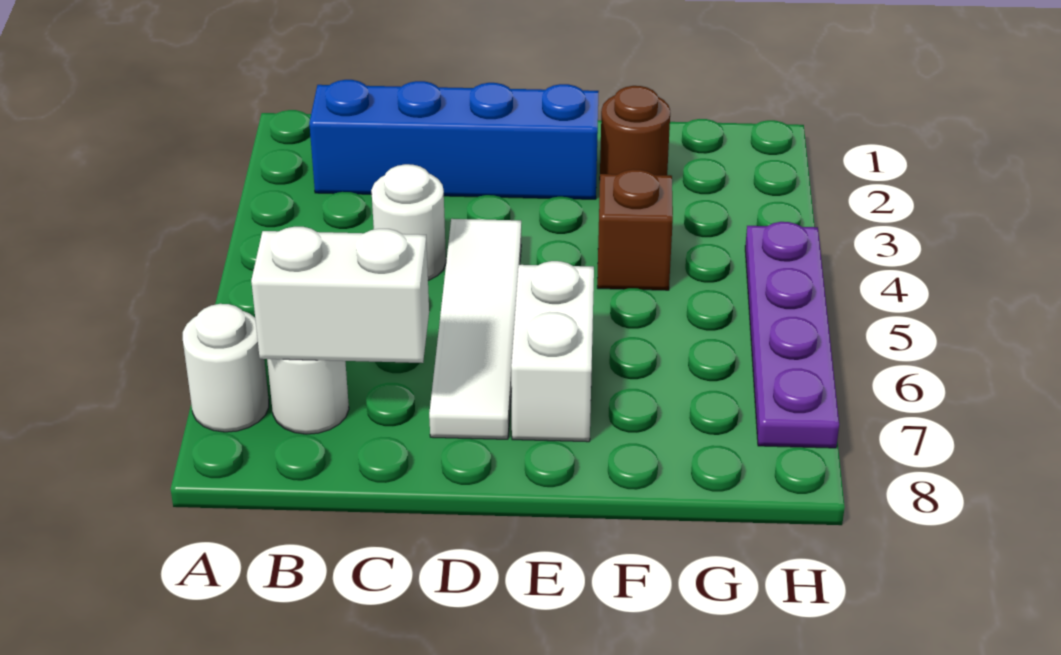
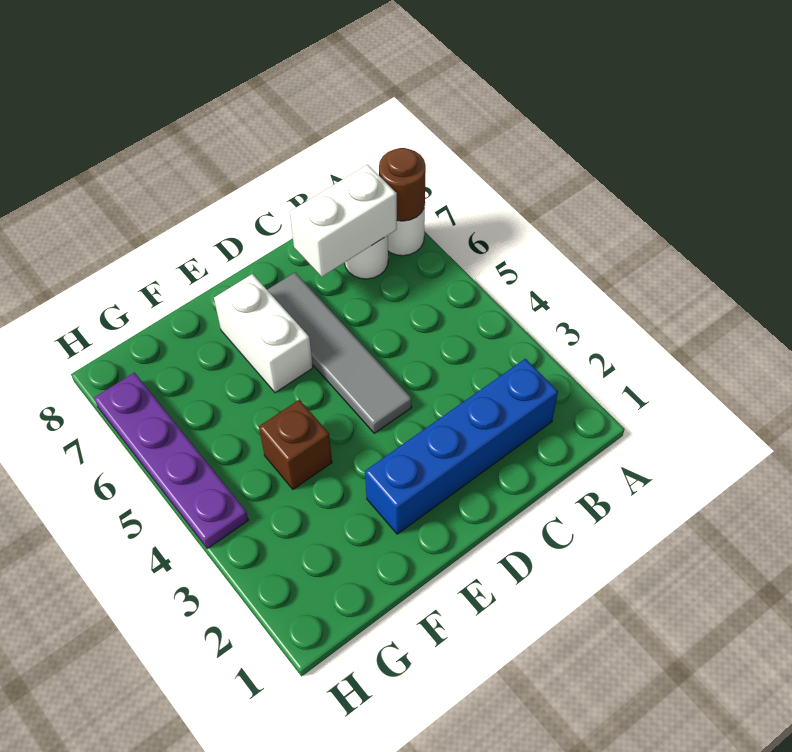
white 1x1 round brick [371,164,446,280] -> none
white 1x4 tile [429,219,521,439] -> grey 1x4 tile [267,273,412,433]
brown 1x1 round brick [600,86,670,175] -> brown 1x1 round brick moved to [379,148,426,221]

